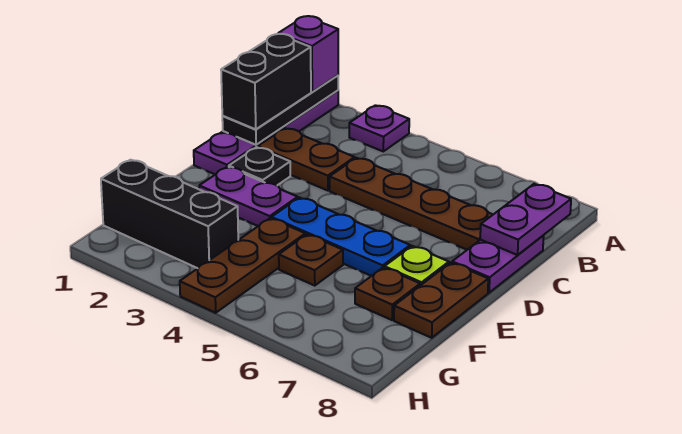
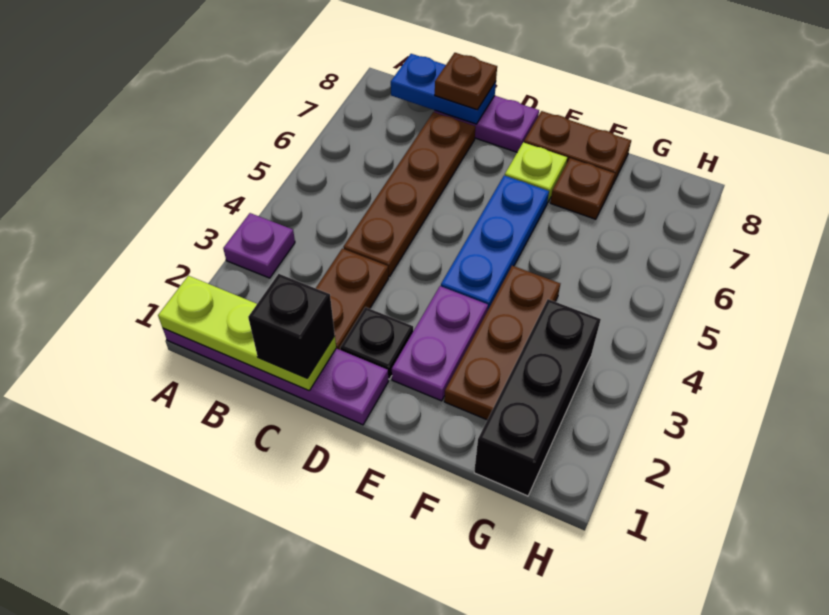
black 1x3 plate [222,75,338,145] -> lime 1x3 plate [158,276,336,391]
purple 1x1 brick [278,16,338,92] -> none
black 1x2 brick [221,34,311,129] -> black 1x1 brick [248,274,335,378]
purple 1x2 plate [480,184,571,255] -> blue 1x2 plate [391,54,496,124]
brown 1x3 plate [180,218,305,313] -> brown 1x3 plate turned to [444,266,560,420]
brown 1x1 plate [279,234,343,286] -> brown 1x1 plate moved to [435,53,497,110]

